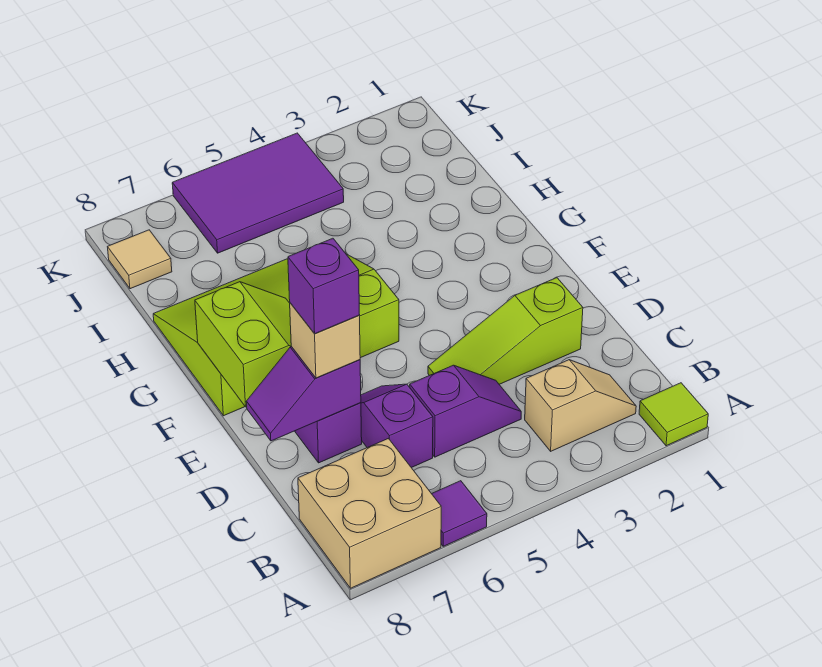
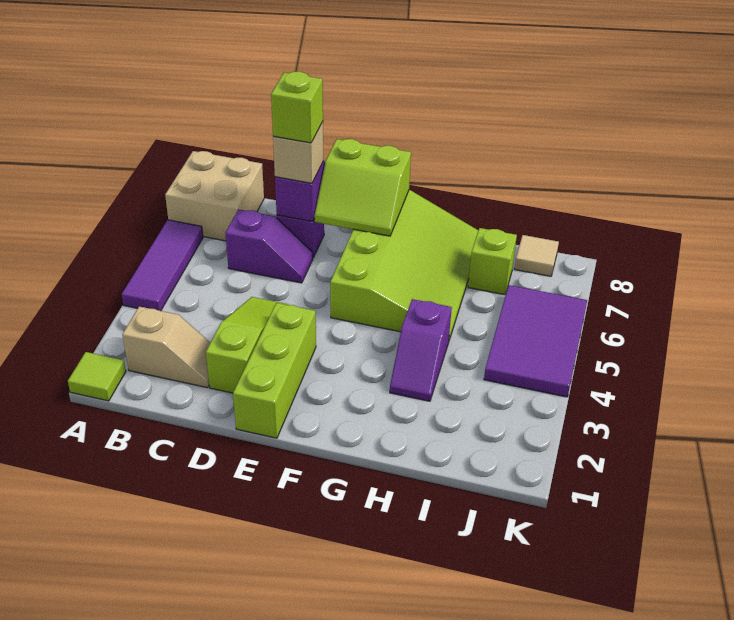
purple 1x1 tile [432,481,487,546] -> purple 1x3 tile [122,220,203,311]
tan 1x2 slope [525,360,636,451] -> tan 1x2 slope turned to [122,306,210,388]
purple 1x2 slope [410,365,521,457] -> purple 1x2 slope moved to [390,299,452,401]
purple 1x1 brick [288,238,360,334] -> lime 1x1 brick [271,72,323,143]
none -> lime 1x3 brick [233,303,316,438]
none -> lime 1x1 brick [468,228,517,295]

